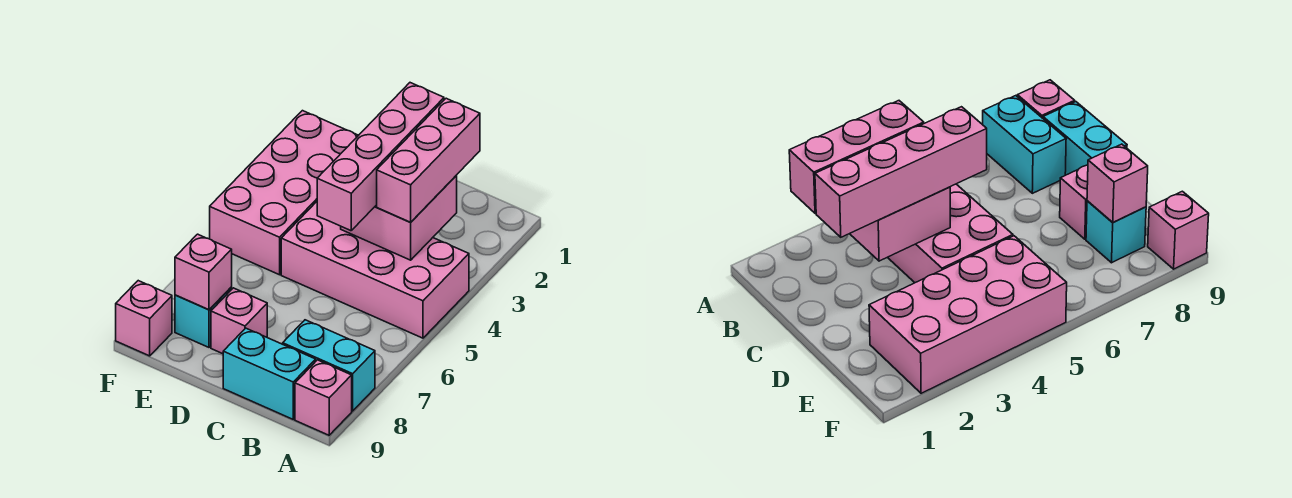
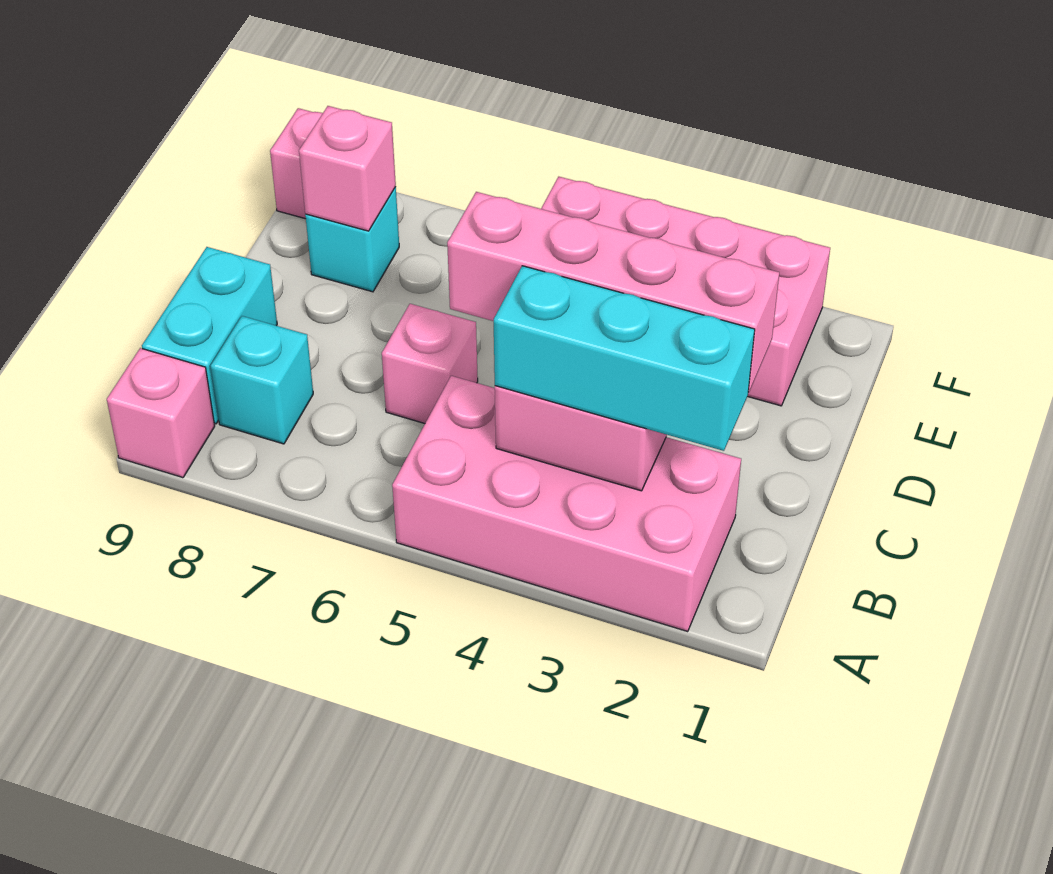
pink 2x4 brick [281,202,469,338] -> pink 2x4 brick turned to [392,376,741,632]
cyan 1x2 brick [283,320,375,411] -> cyan 1x1 brick [211,316,313,444]
pink 1x3 brick [377,98,480,222] -> cyan 1x3 brick [494,266,755,451]
pink 1x1 brick [211,288,267,354] -> pink 1x1 brick moved to [382,304,478,423]

